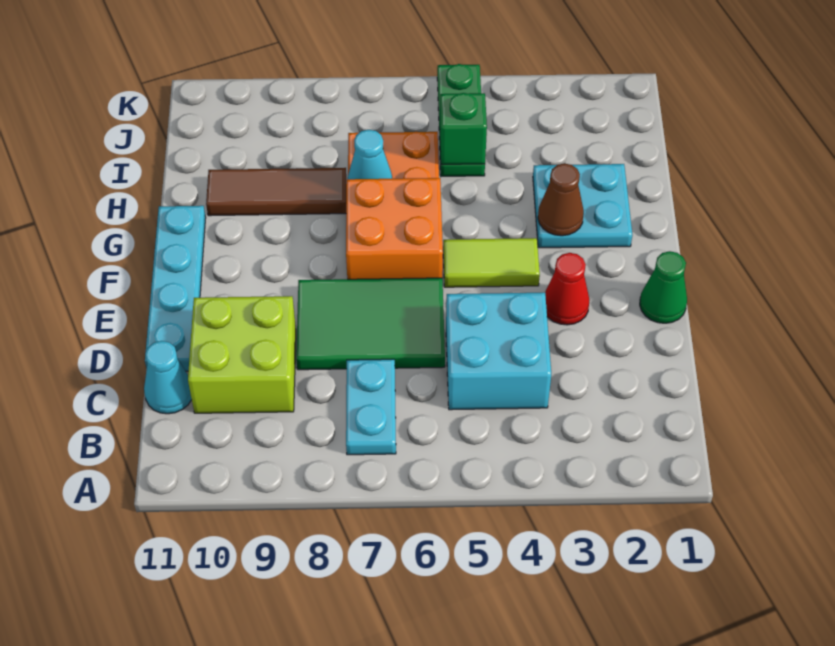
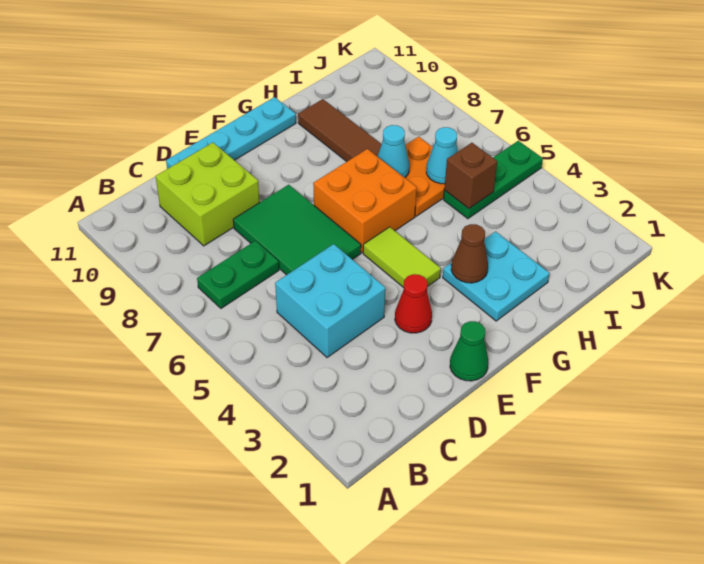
cyan 1x2 plate [346,359,396,455] -> green 1x2 plate [197,241,279,308]
cyan 1x1 cone [144,341,192,414] -> cyan 1x1 cone moved to [426,127,458,184]
green 1x1 brick [440,93,487,164] -> brown 1x1 brick [444,143,497,209]

